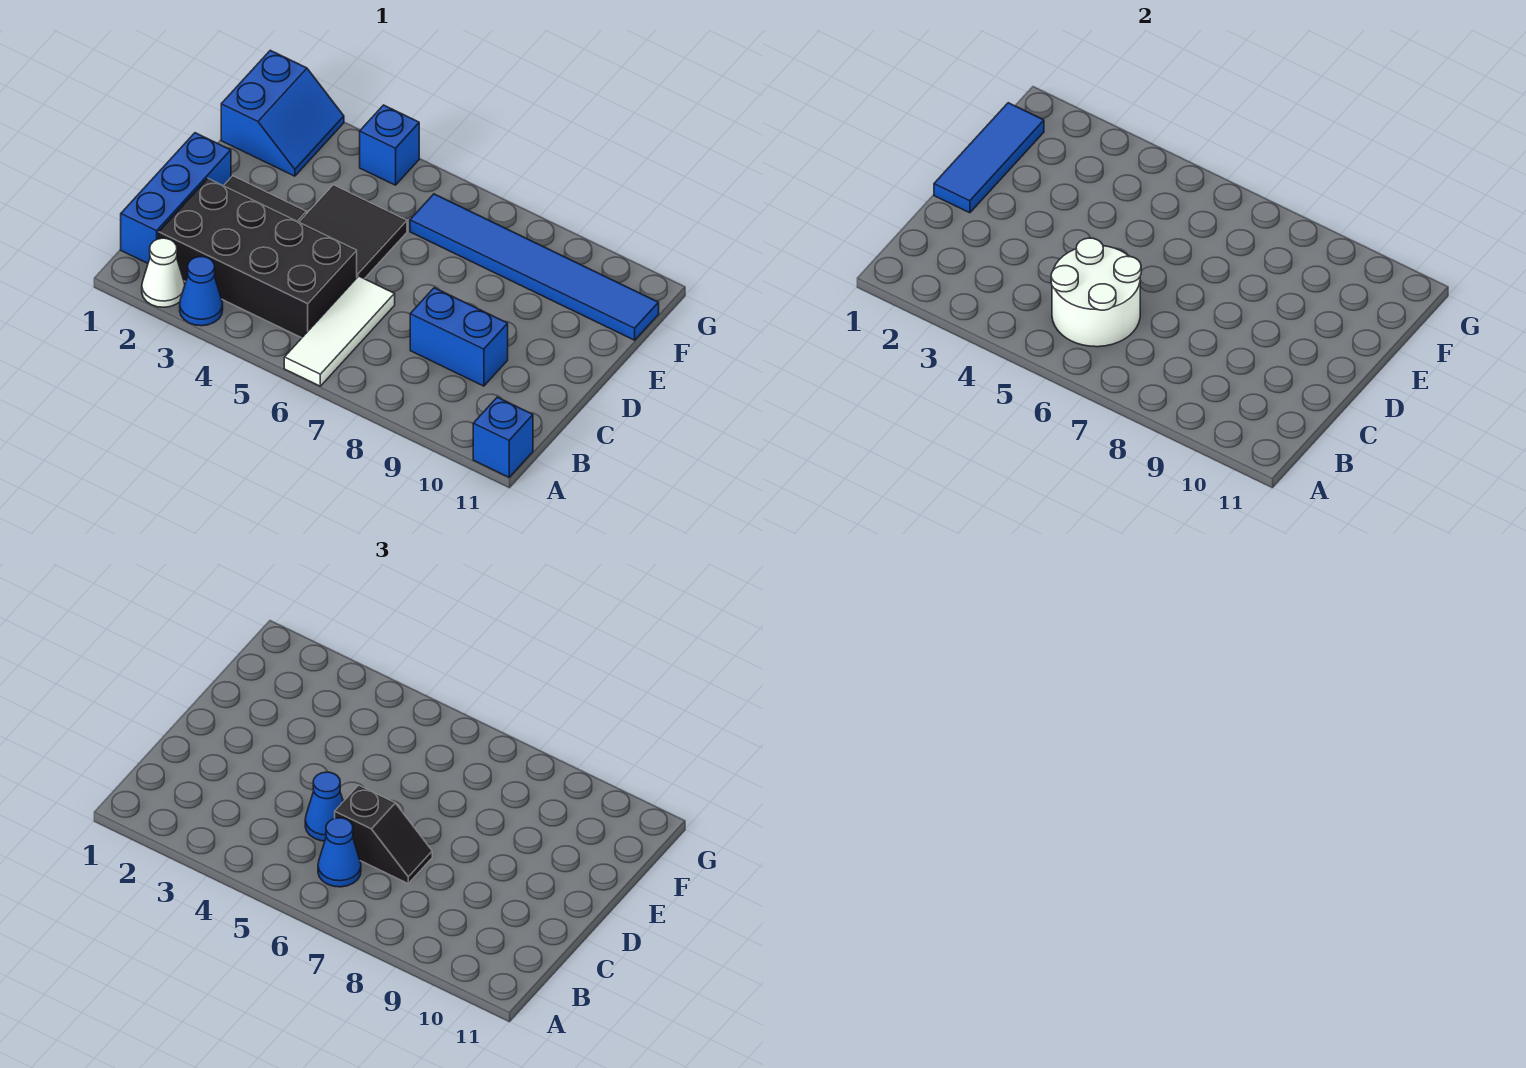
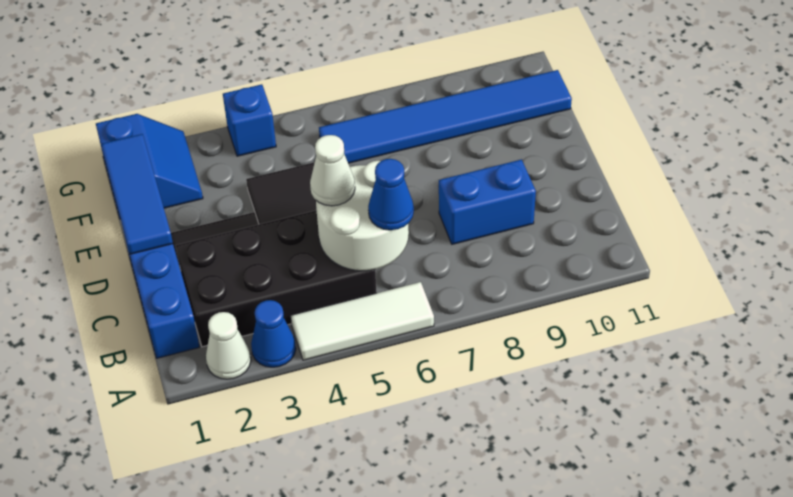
white 1x3 tile [284,276,395,386] -> white 1x3 tile turned to [291,282,434,360]
blue 1x1 brick [473,397,533,477] -> none
blue 1x1 cone [305,772,343,841] -> white 1x1 cone [310,135,355,206]
black 1x2 slope [335,785,432,883] -> none

